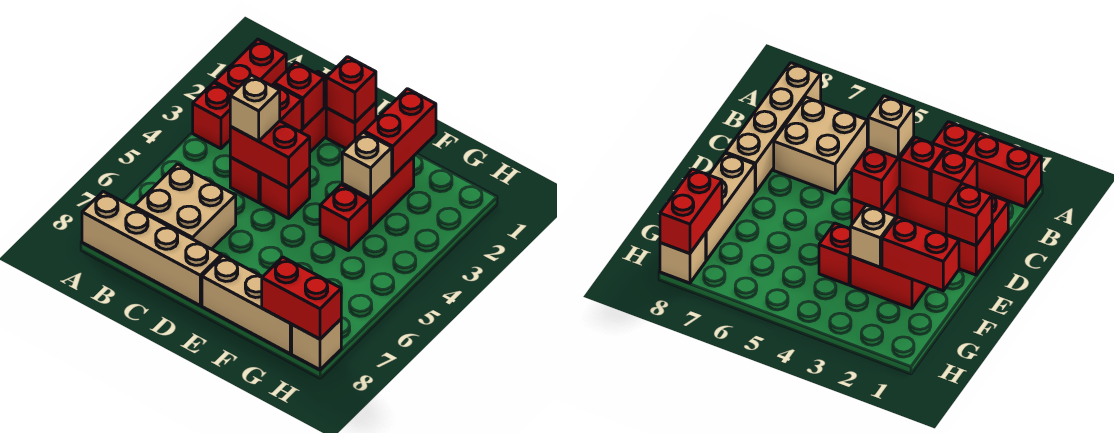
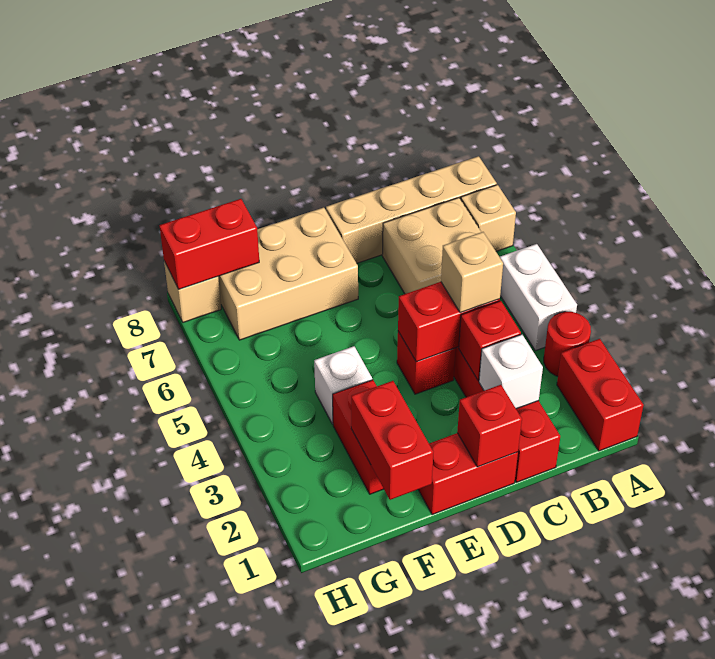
red 1x1 brick [193,83,233,149] -> red 1x1 round brick [544,312,591,376]
none -> white 1x2 brick [500,244,577,351]
red 1x1 brick [274,62,324,128] -> white 1x1 brick [479,334,543,409]
red 1x1 brick [326,103,376,149] -> red 1x2 brick [418,433,518,515]
tan 1x3 brick [202,256,292,354] -> tan 2x3 brick [218,207,358,340]
tan 1x1 brick [342,132,392,198] -> tan 1x1 brick moved to [461,185,516,251]
red 1x1 brick [320,185,370,251] -> white 1x1 brick [314,346,372,424]

